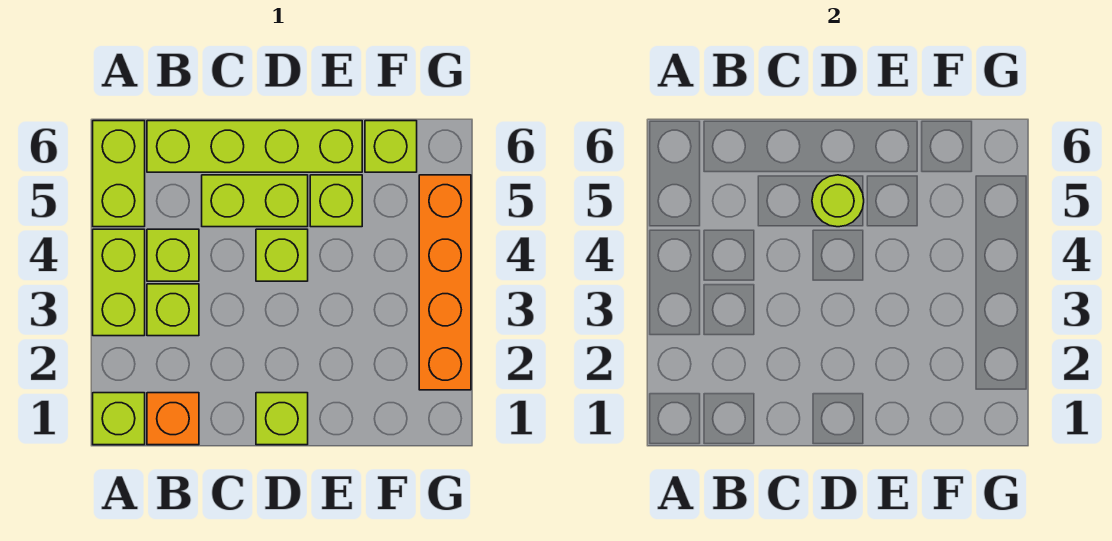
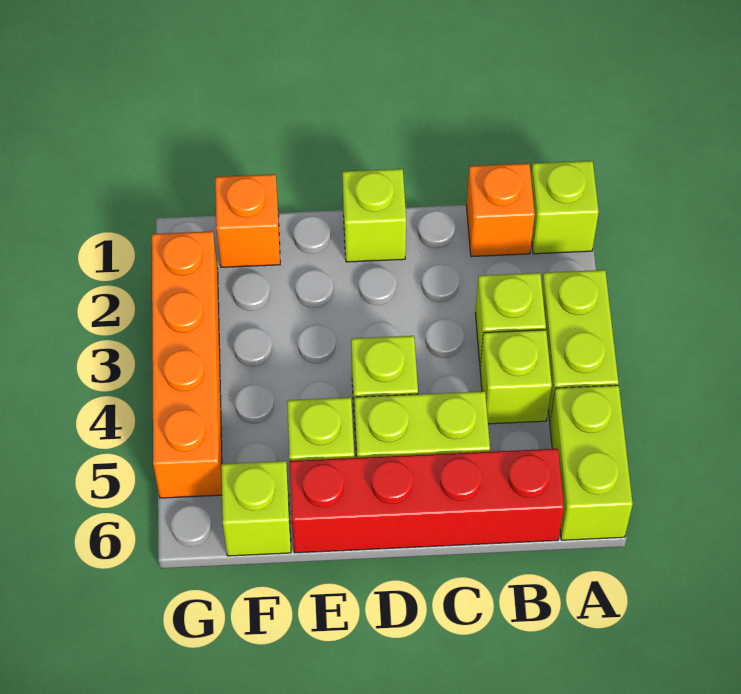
lime 1x4 brick [147,121,362,172] -> red 1x4 brick [290,449,564,553]
lime 1x1 round brick [812,175,864,227] -> none
none -> orange 1x1 brick [215,174,280,267]

